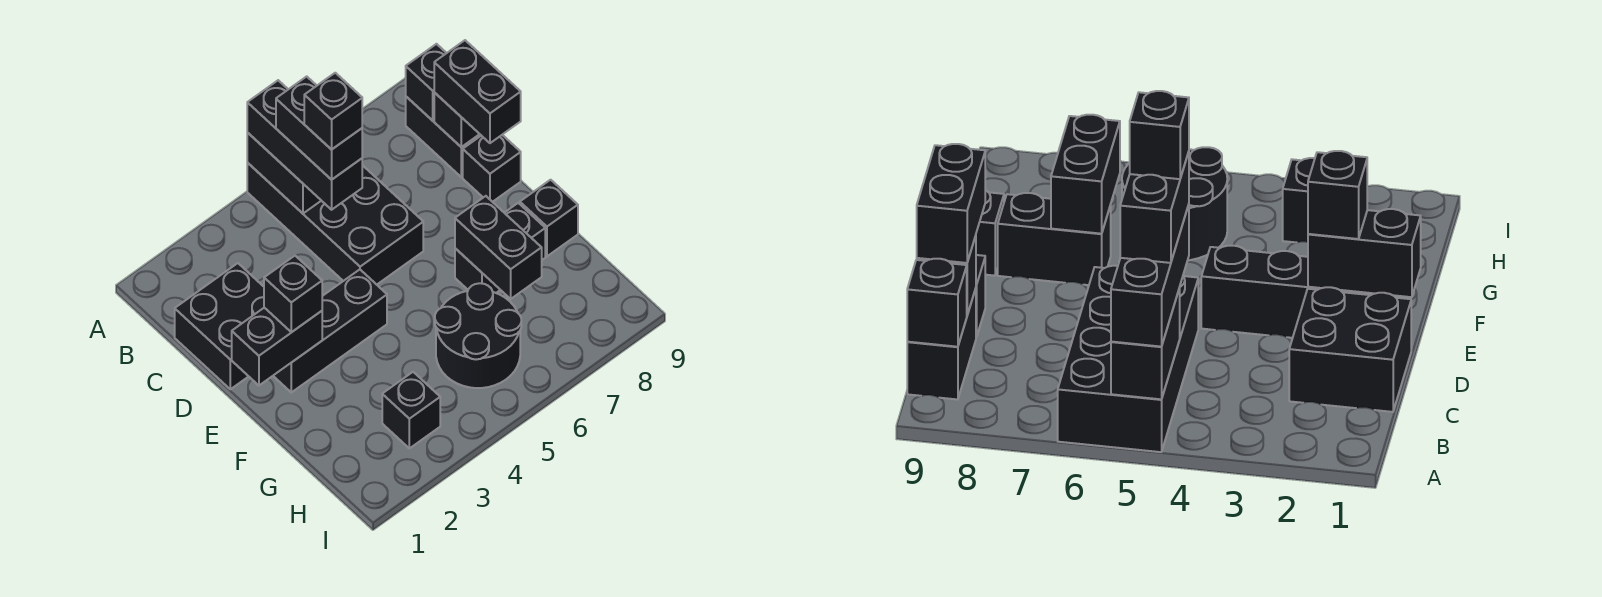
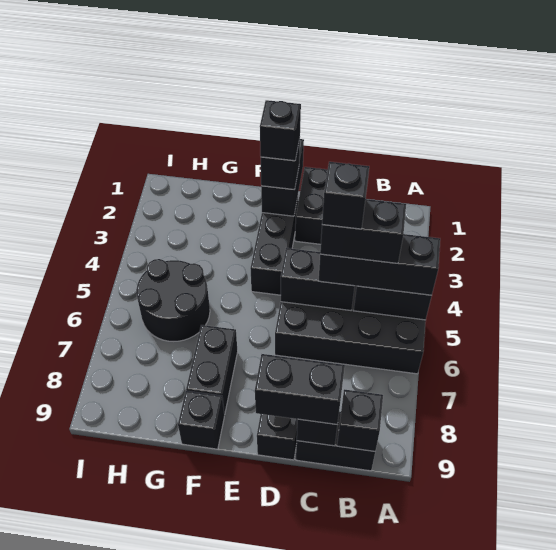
black 1x2 brick [455,196,542,299] -> black 1x2 brick moved to [281,248,355,310]
black 1x1 brick [382,372,440,448] -> black 1x1 brick moved to [260,100,301,161]

